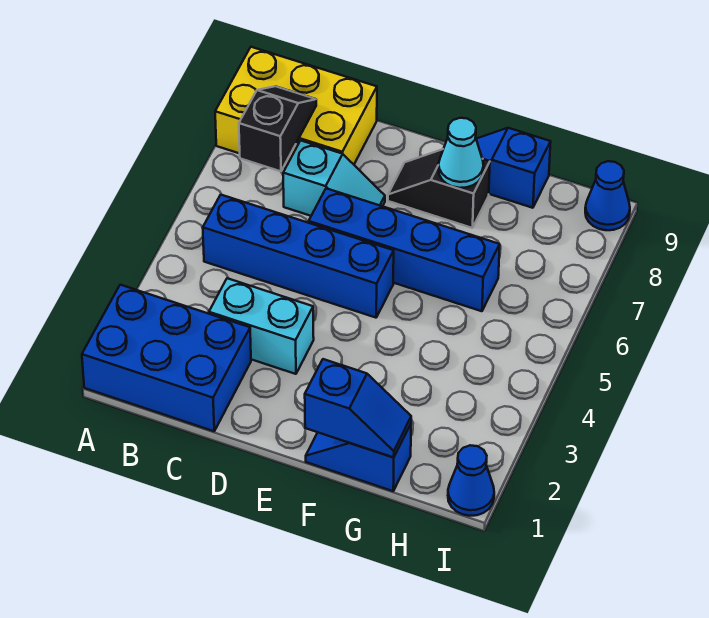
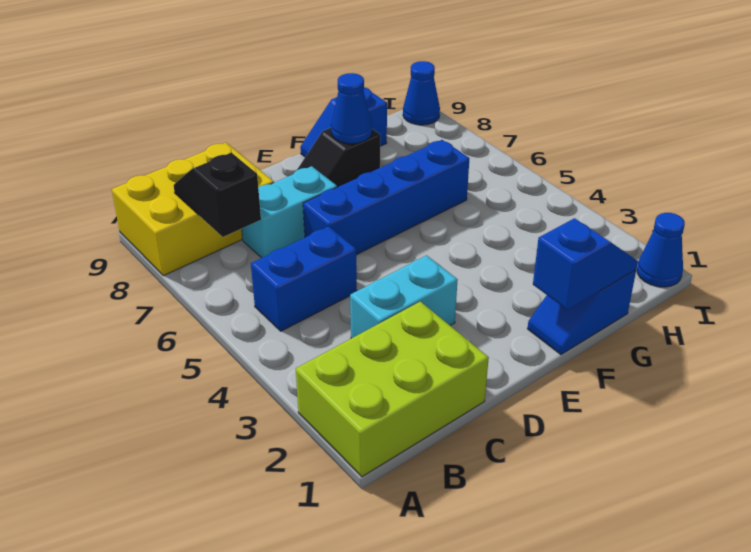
blue 2x3 brick [82,285,251,431] -> lime 2x3 brick [296,301,489,477]
blue 1x4 brick [203,195,394,318] -> blue 1x2 brick [251,226,357,331]
cyan 1x2 slope [283,140,385,216] -> cyan 1x2 brick [242,166,337,258]
cyan 1x1 cone [439,118,483,188] -> blue 1x1 cone [331,73,372,144]

